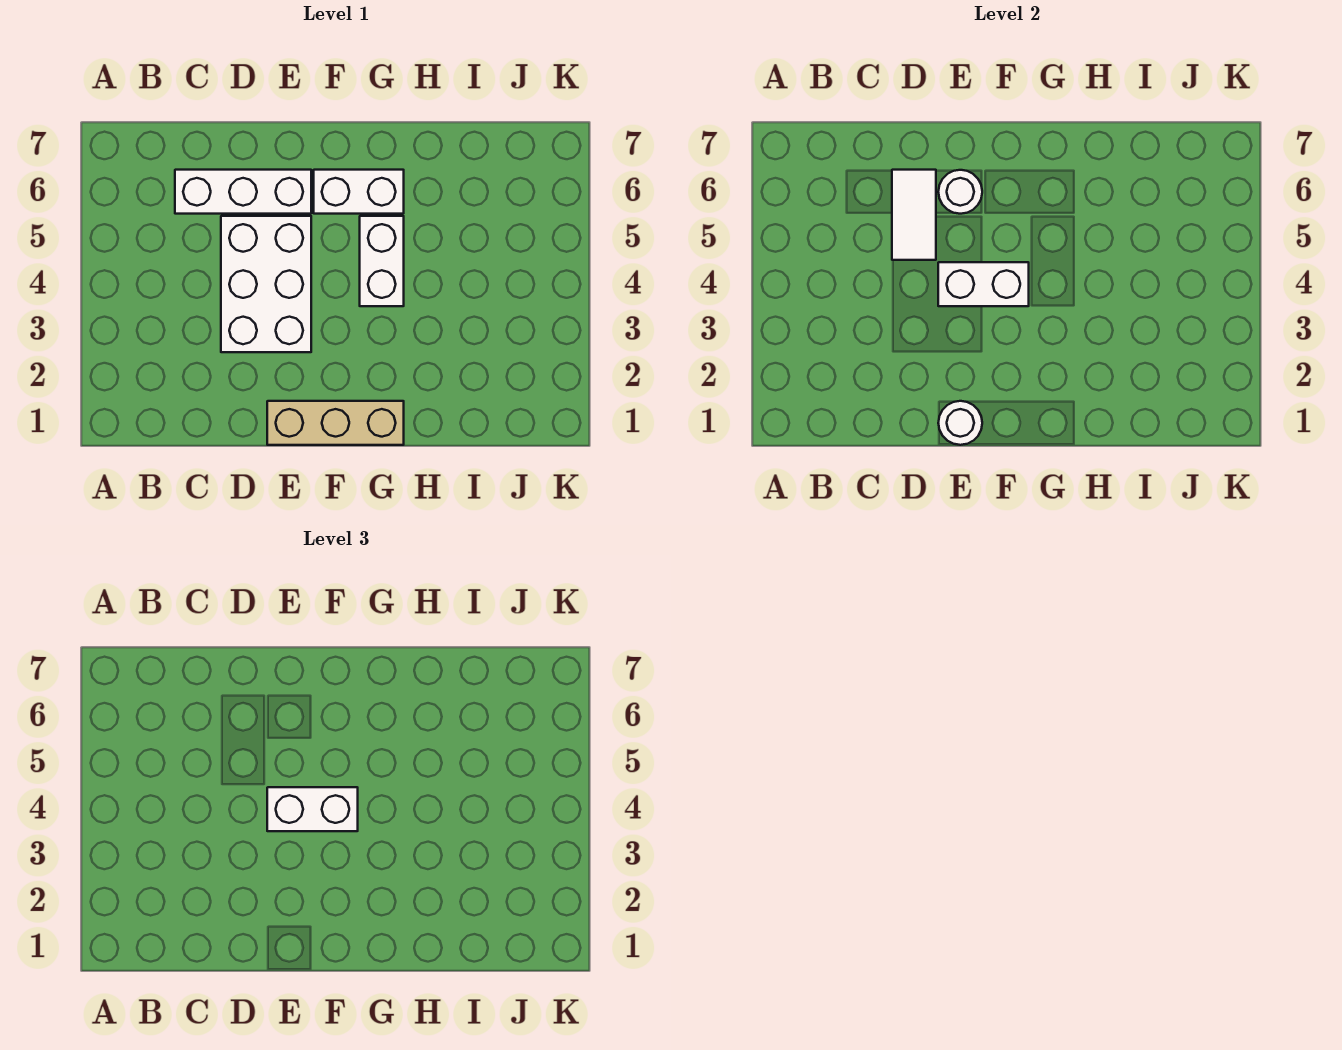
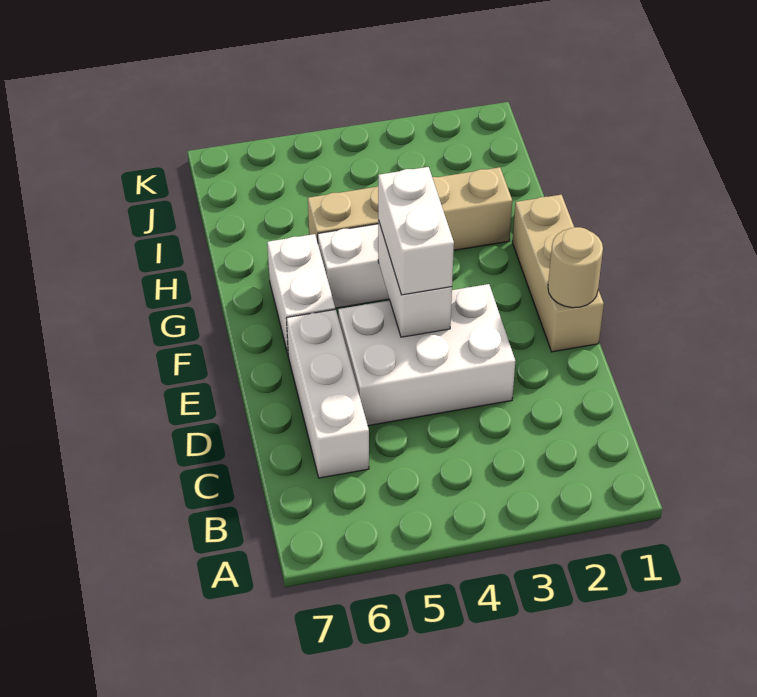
white 1x2 tile [892,170,936,260] -> none
white 1x1 round brick [938,401,982,445] -> tan 1x1 round brick [548,227,603,308]
white 1x1 round brick [938,170,982,214] -> none
none -> tan 1x4 brick [308,167,512,250]

